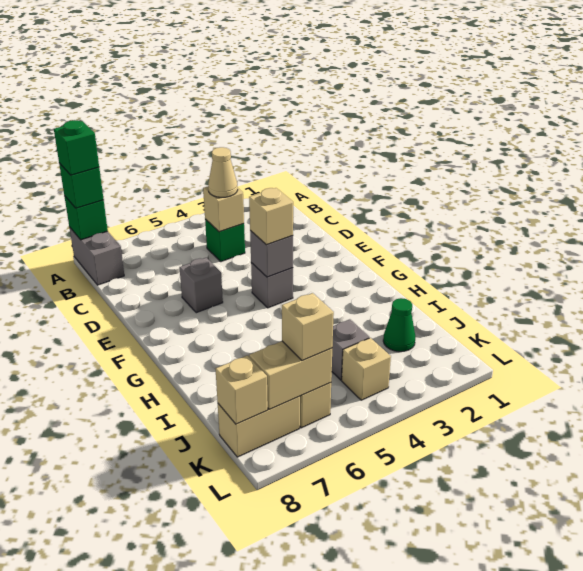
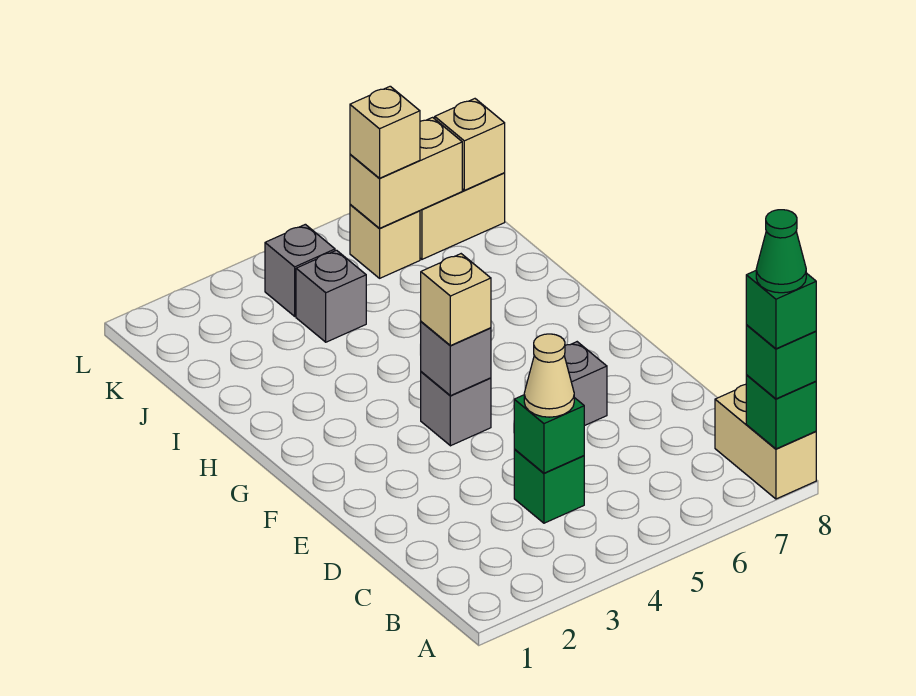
grey 1x2 brick [69,227,124,285] -> tan 1x2 brick [715,384,816,499]
tan 1x1 brick [203,187,244,232] -> green 1x1 brick [514,395,584,473]
green 1x1 cone [383,298,415,352] -> green 1x1 cone moved to [756,210,806,293]
tan 1x1 brick [342,338,391,400] -> grey 1x1 brick [265,224,335,316]

